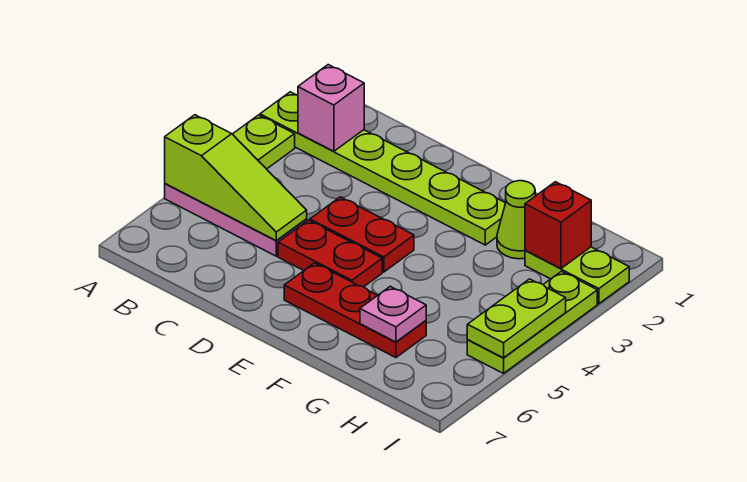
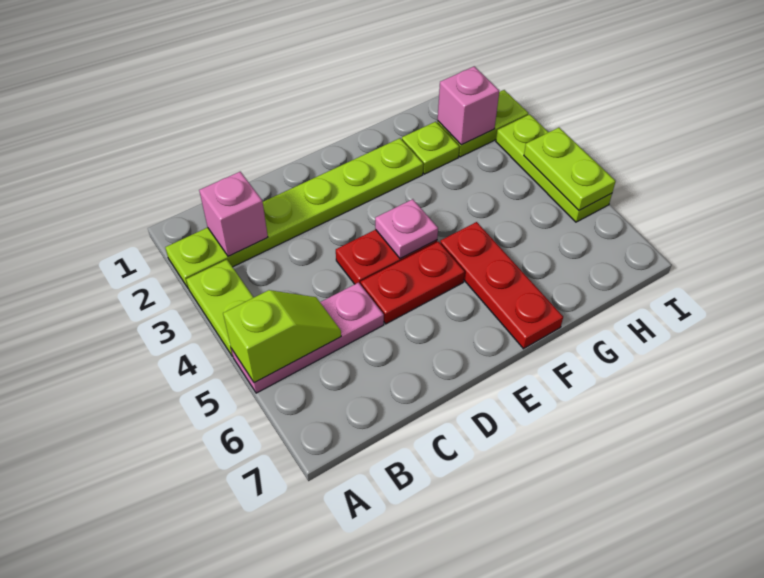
lime 1x3 slope [165,115,307,240] -> lime 1x2 slope [223,290,341,383]
red 1x3 plate [284,263,426,358] -> red 1x3 plate turned to [440,222,563,349]
lime 1x1 cone [497,181,535,259] -> lime 1x1 plate [402,122,459,174]
pink 1x1 plate [360,286,426,342] -> pink 1x1 plate moved to [375,199,438,259]
red 1x1 brick [525,182,591,268] -> pink 1x1 brick [438,66,499,145]

